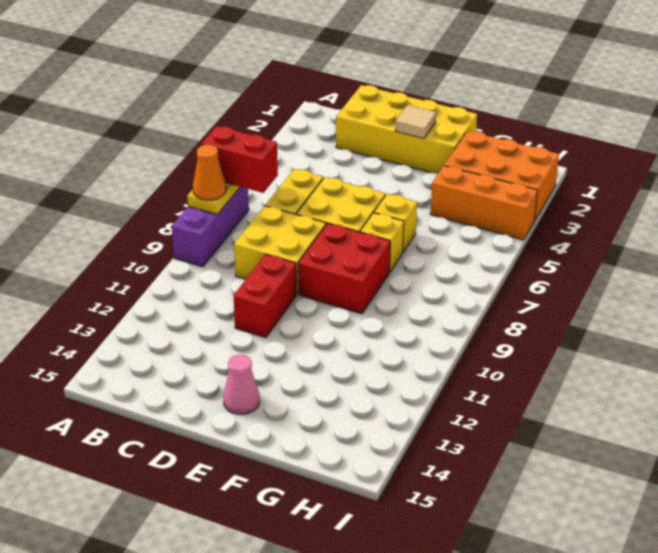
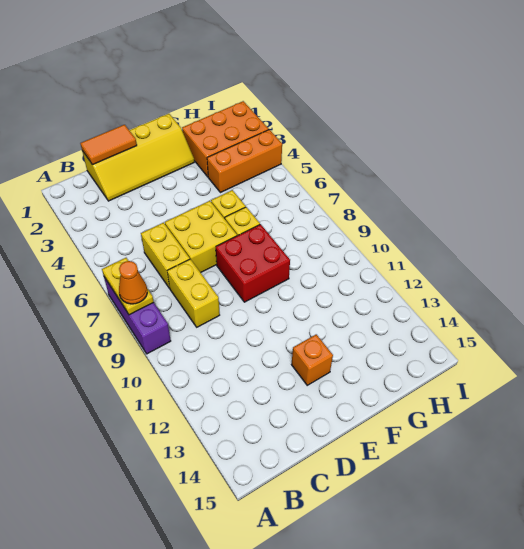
red 1x2 brick [202,126,278,193] -> none
yellow 2x4 brick [336,85,477,174] -> yellow 2x4 slope [82,114,194,201]
none -> orange 1x2 tile [80,125,137,165]
yellow 2x2 brick [234,206,326,294] -> yellow 1x2 brick [167,259,220,327]
red 1x2 brick [233,254,297,338] -> none
tan 1x1 tile [395,105,436,139] -> none
none -> orange 1x1 brick [292,334,333,385]
pink 1x1 cone [223,355,260,414] -> none

